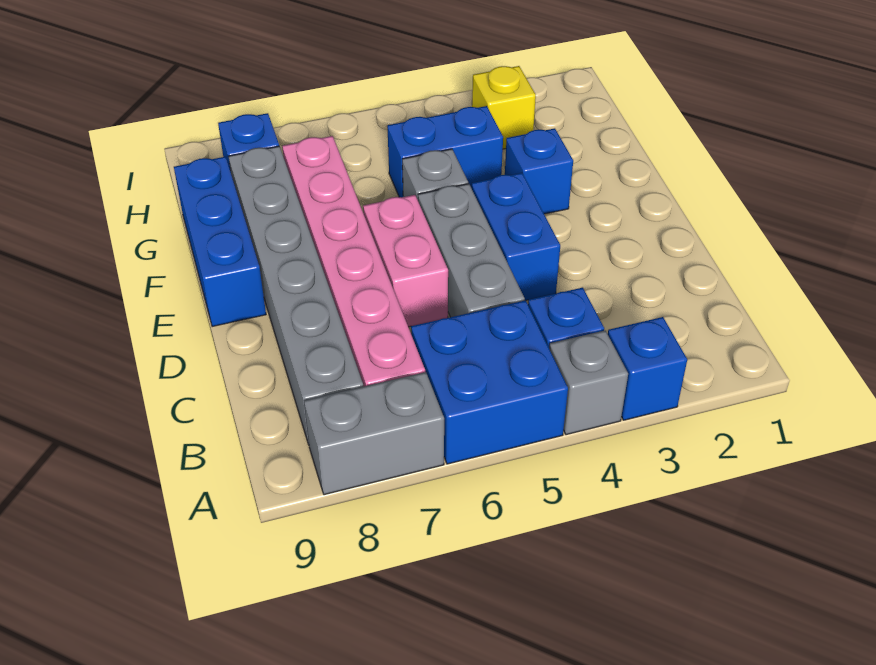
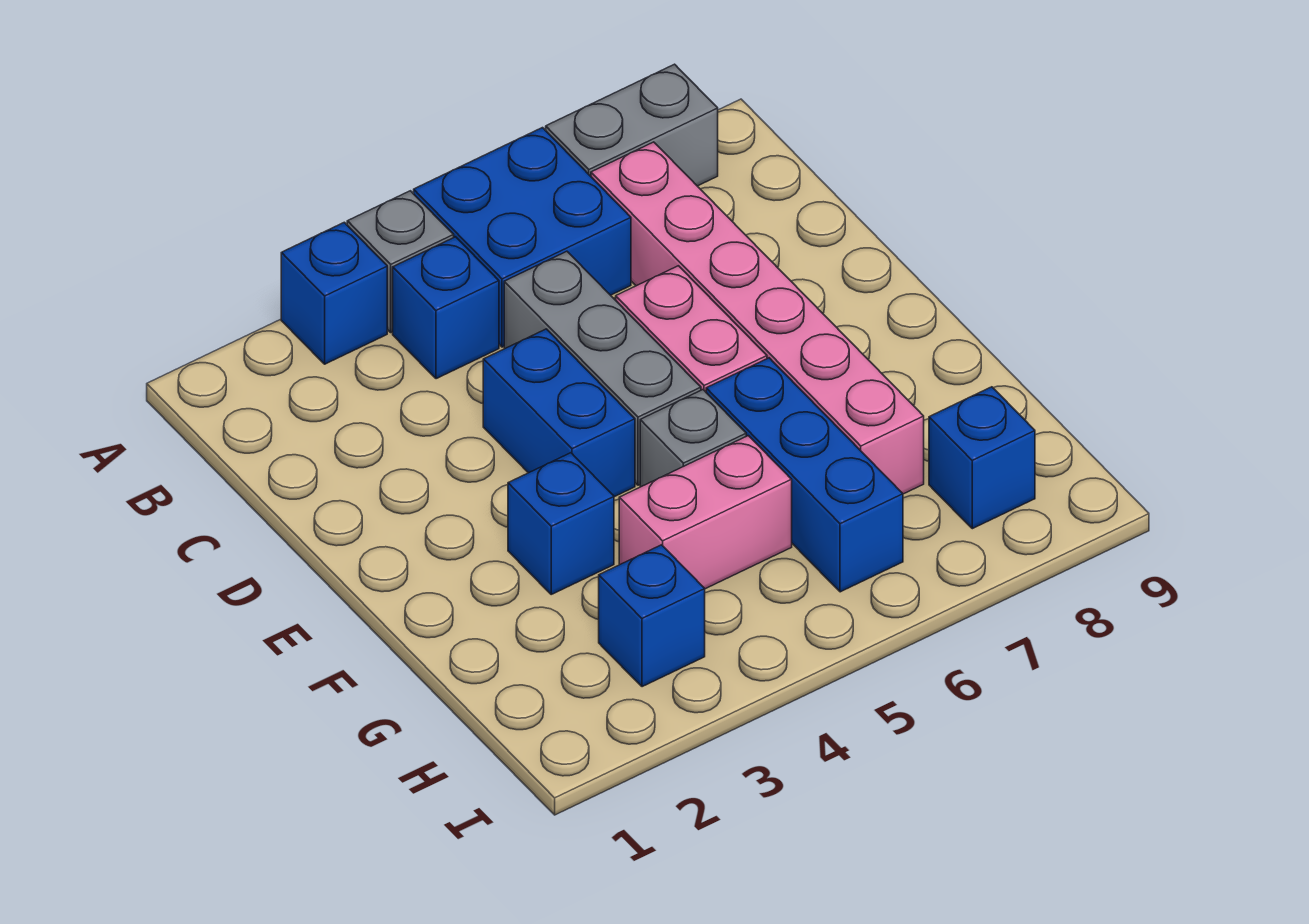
grey 1x6 brick [228,146,363,444] -> none
blue 1x3 brick [174,157,266,327] -> blue 1x3 brick moved to [706,358,903,592]
blue 1x2 brick [387,106,503,198] -> pink 1x2 brick [619,436,792,589]
yellow 1x1 brick [472,66,536,149] -> blue 1x1 brick [599,545,705,687]

